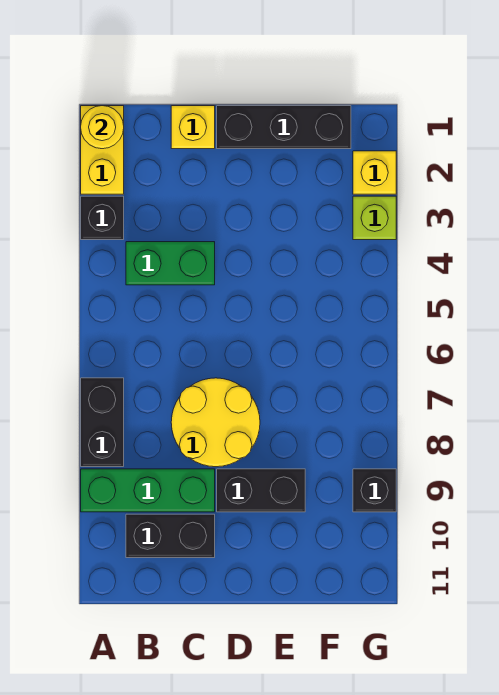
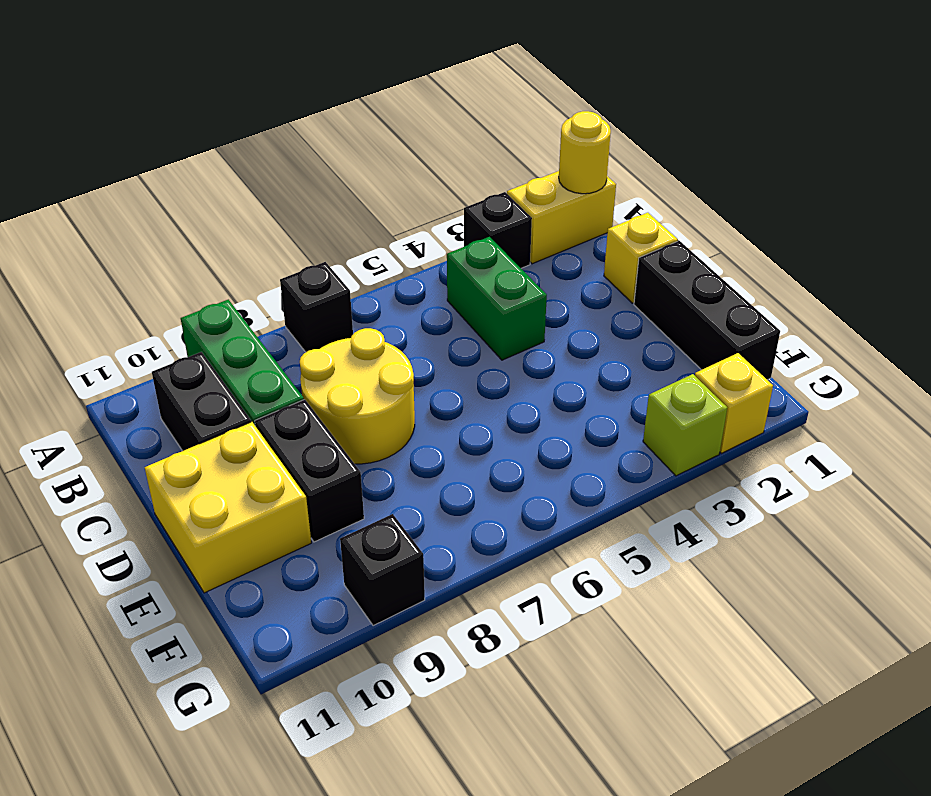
black 1x2 brick [81,378,124,467] -> black 1x1 brick [280,262,353,352]
none -> yellow 2x2 brick [145,422,311,593]

